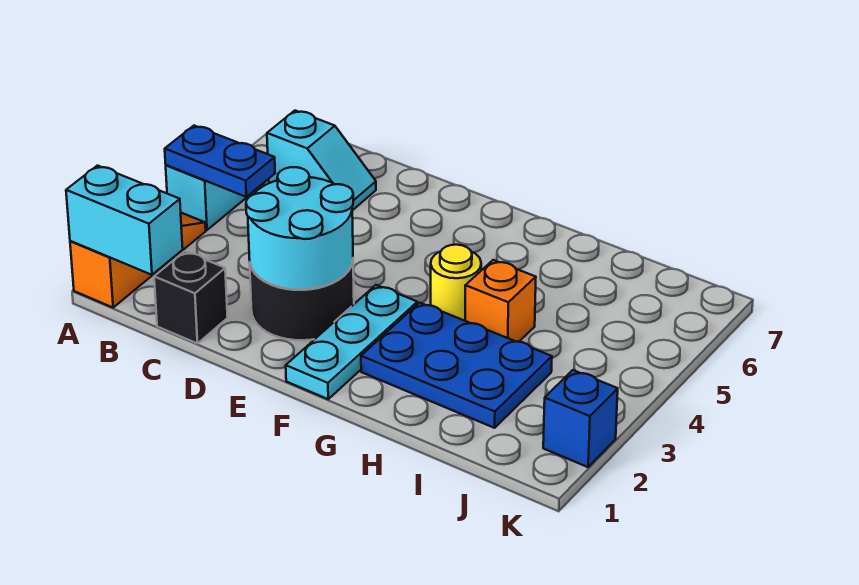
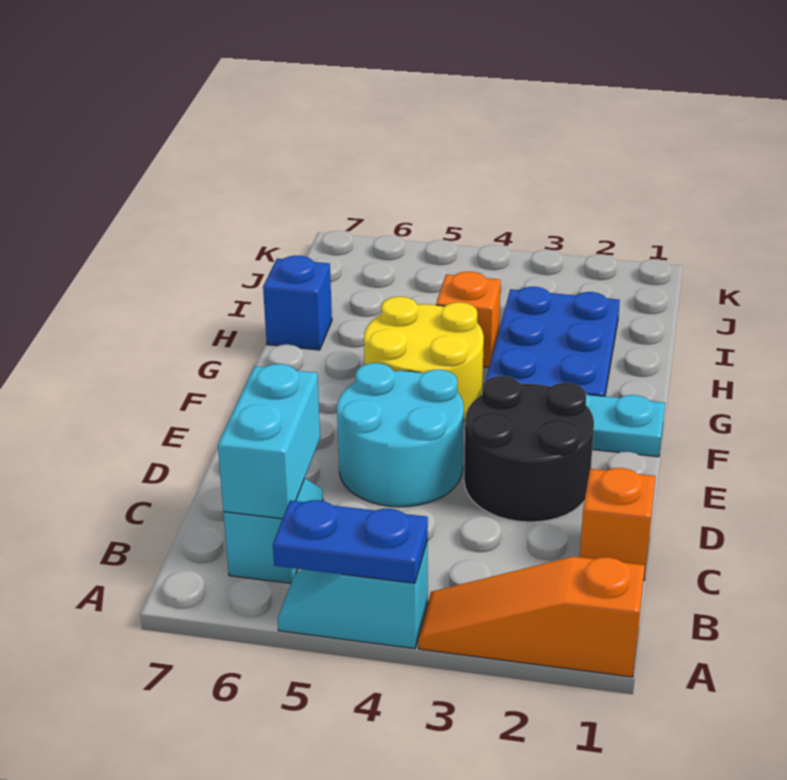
cyan 1x2 brick [66,166,183,275] -> cyan 1x2 brick moved to [218,364,320,519]
blue 1x2 plate [165,126,275,197] -> blue 1x2 plate turned to [273,500,428,583]
black 1x1 brick [154,251,228,344] -> orange 1x1 brick [580,468,656,580]
cyan 2x2 round brick [246,167,353,290] -> cyan 2x2 round brick moved to [337,363,464,507]
yellow 1x1 round brick [431,245,481,321] -> yellow 2x2 round brick [364,297,484,421]
blue 1x1 brick [543,370,618,467] -> blue 1x1 brick moved to [263,256,332,350]

